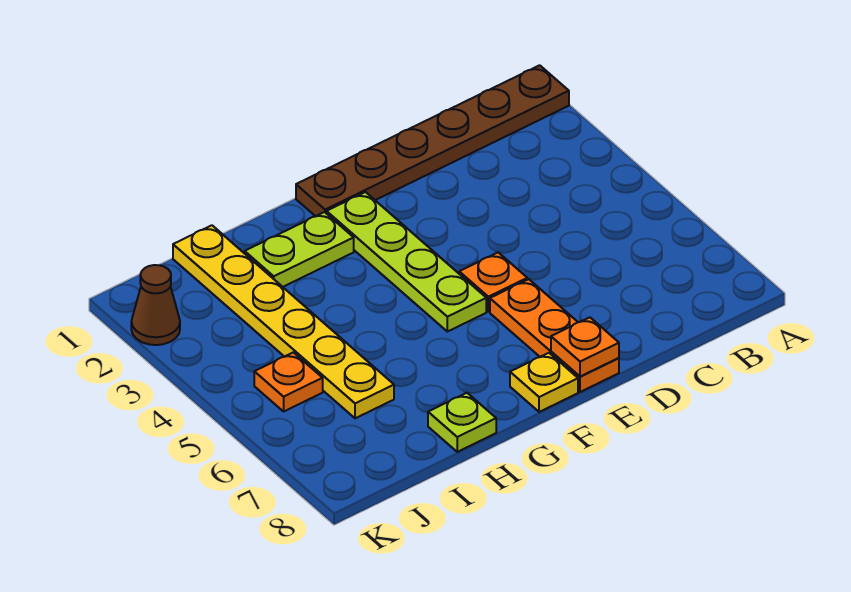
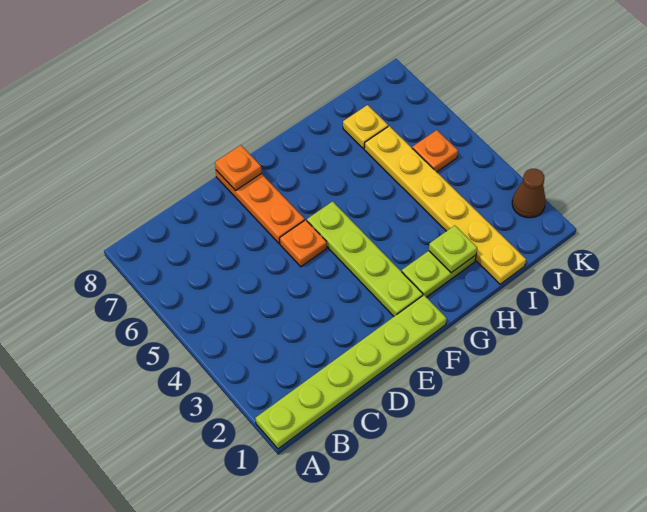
brown 1x6 plate [296,65,569,216] -> lime 1x6 plate [256,295,447,449]
yellow 1x1 plate [510,353,578,412] -> yellow 1x1 plate moved to [343,105,388,149]
lime 1x1 plate [428,393,496,452] -> lime 1x1 plate moved to [429,225,477,273]

